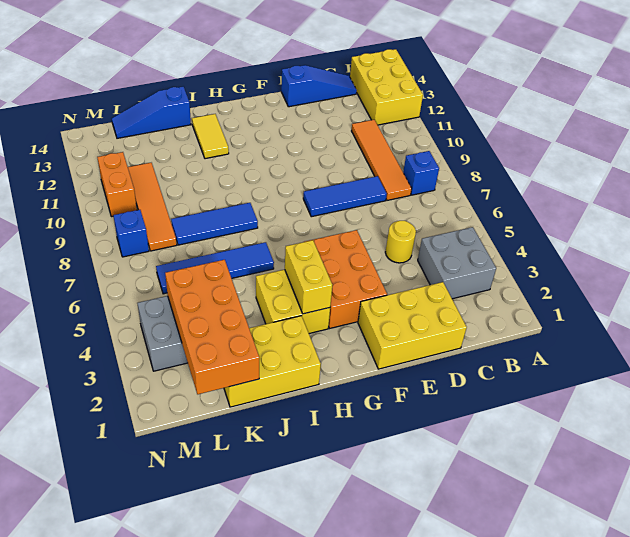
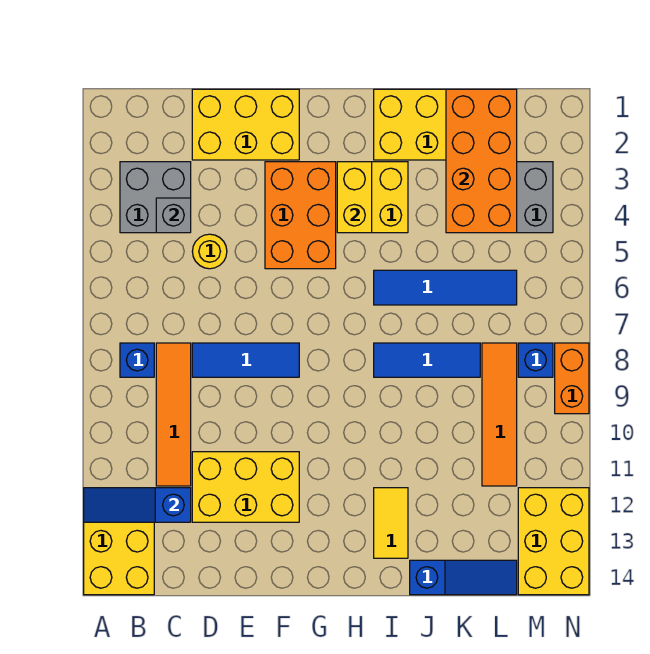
none -> grey 1x1 brick [156,198,191,233]
blue 1x3 slope [281,65,357,107] -> blue 1x3 slope moved to [84,488,191,522]
none -> yellow 2x3 brick [192,452,299,522]
orange 1x2 brick [97,152,137,217] -> orange 1x2 brick moved to [555,343,589,414]
none -> yellow 2x3 brick [518,488,589,595]

